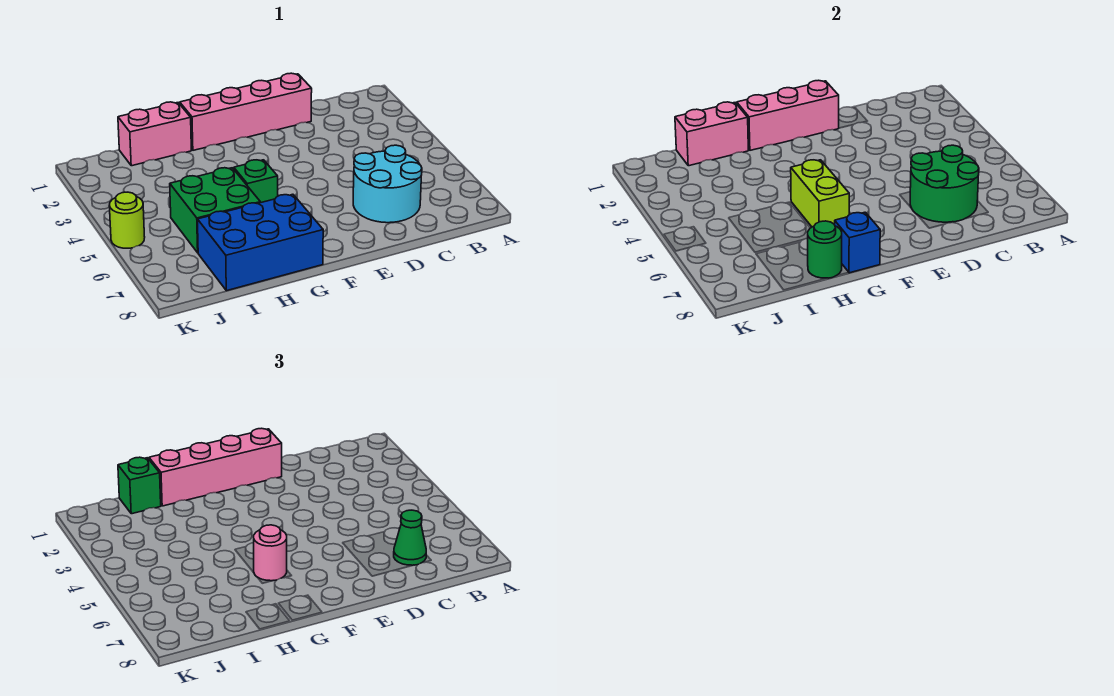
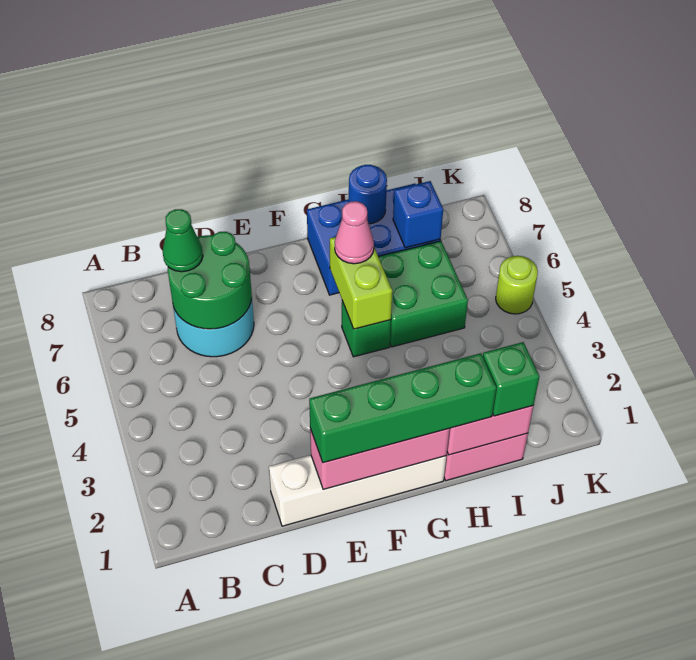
pink 1x4 brick [180,73,312,150] -> white 1x4 brick [269,455,446,526]
pink 1x4 brick [149,428,282,506] -> green 1x4 brick [309,353,497,463]
pink 1x1 round brick [254,525,287,581] -> pink 1x1 cone [335,201,374,264]
blue 1x1 brick [835,212,880,273] -> blue 1x1 brick moved to [393,181,443,248]
green 1x1 round brick [807,221,842,278] -> blue 1x1 round brick [349,165,387,224]

